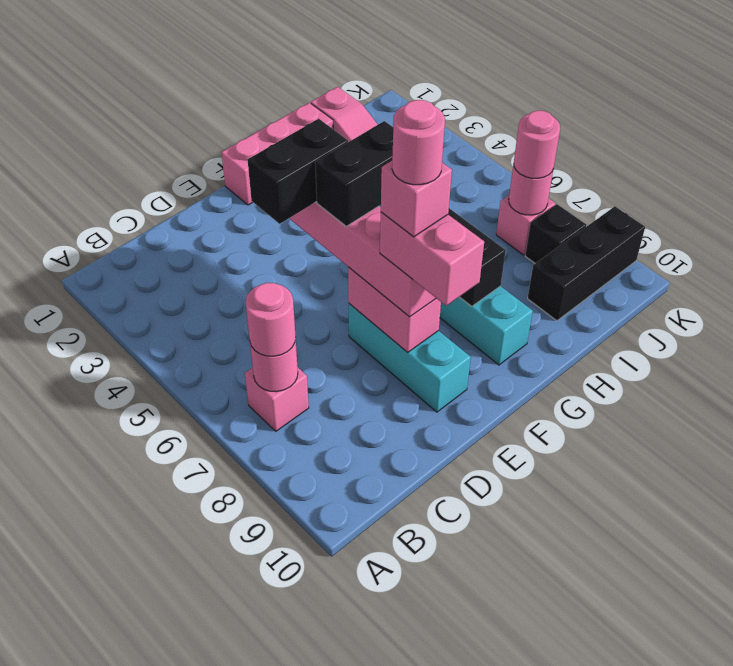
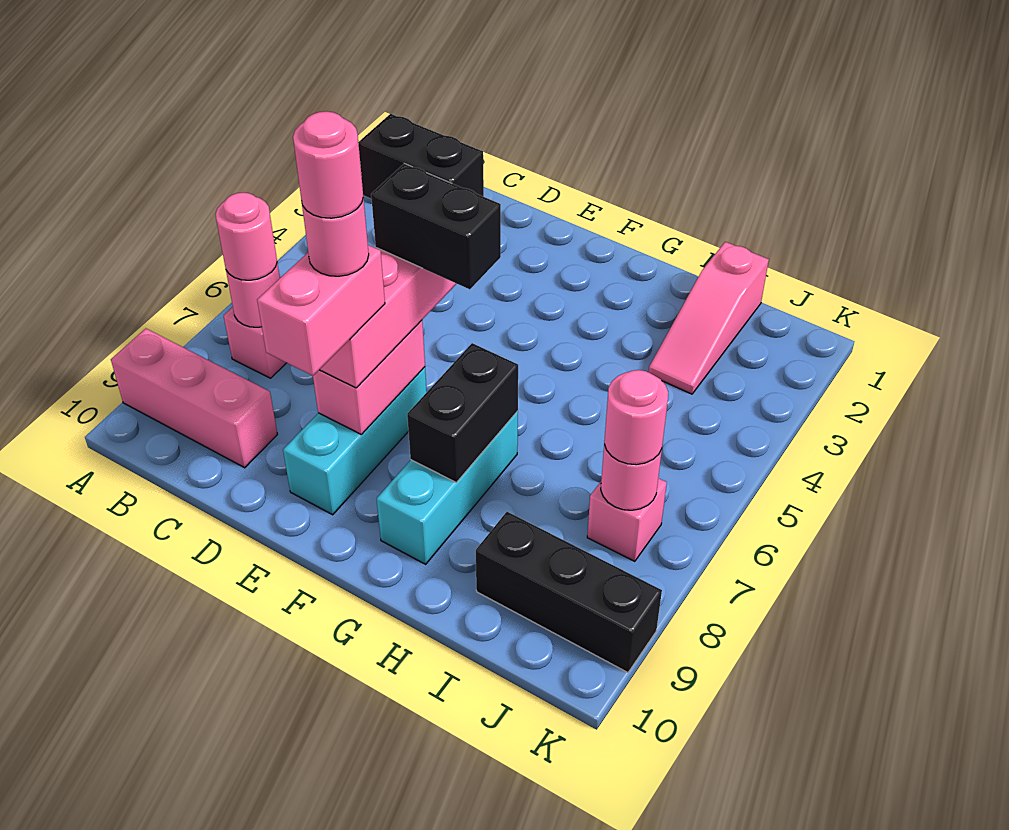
pink 1x1 brick [381,161,452,237] -> pink 1x1 round brick [302,198,369,276]
pink 1x3 brick [221,103,333,205] -> pink 1x3 brick moved to [111,329,277,468]
black 1x1 brick [525,204,586,263] -> none

